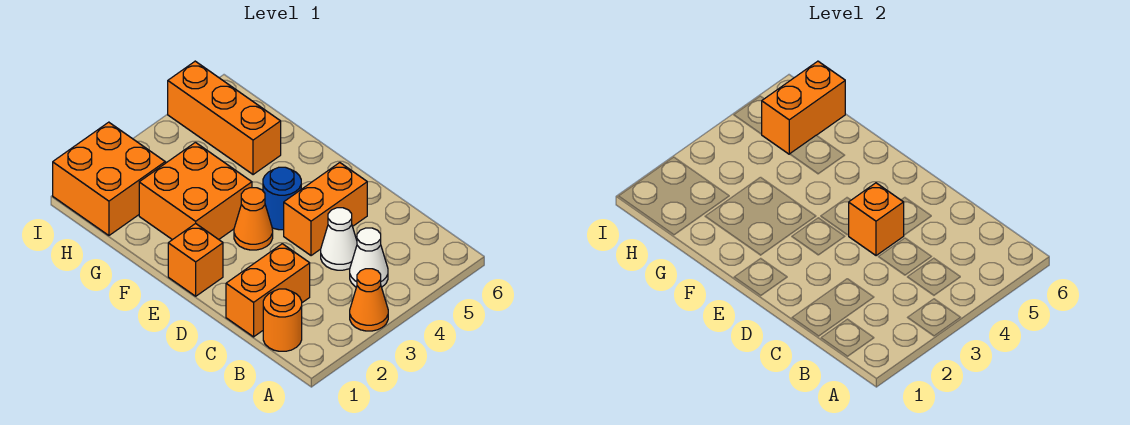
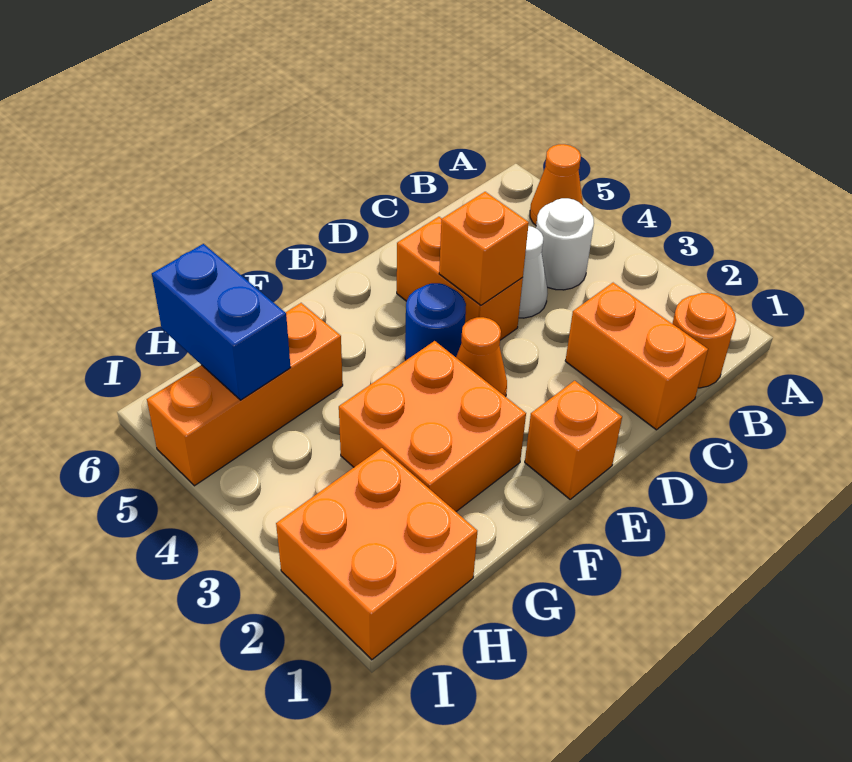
orange 1x1 cone [350,269,388,331] -> orange 1x1 cone moved to [530,144,583,225]
white 1x1 cone [350,228,388,287] -> white 1x1 round brick [536,198,594,290]
orange 1x2 brick [762,61,845,154] -> blue 1x2 brick [152,244,291,400]

